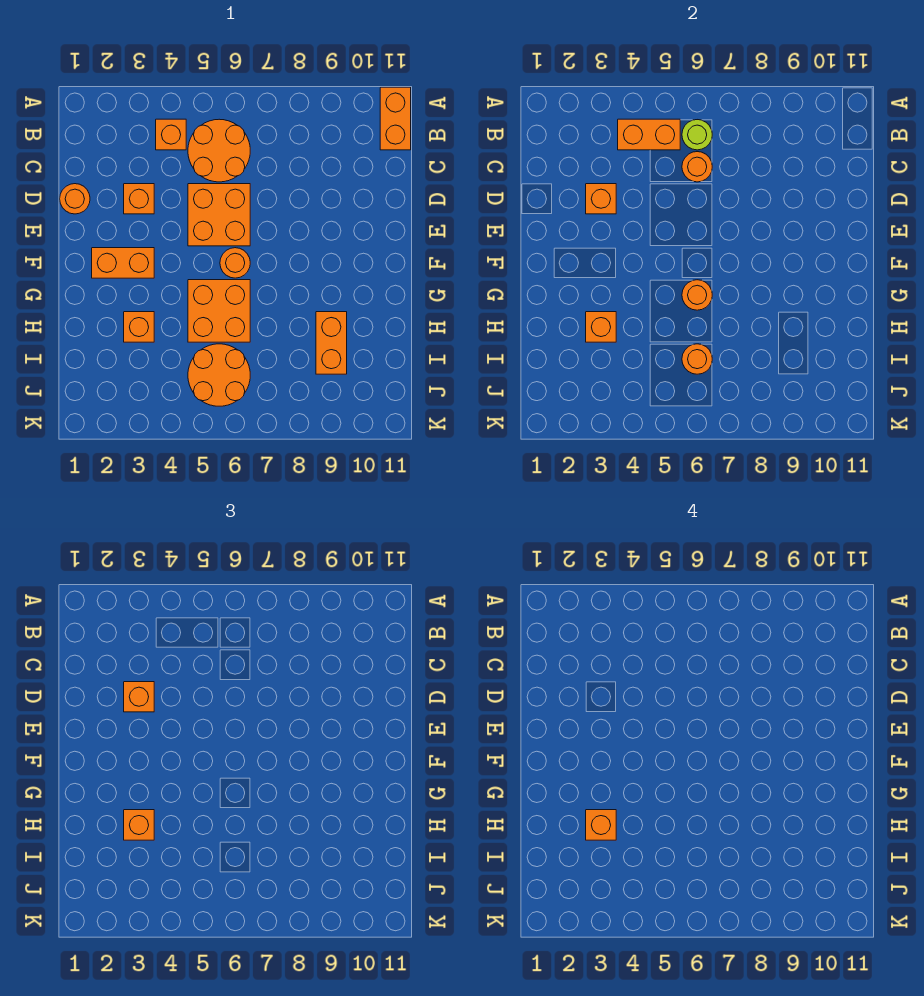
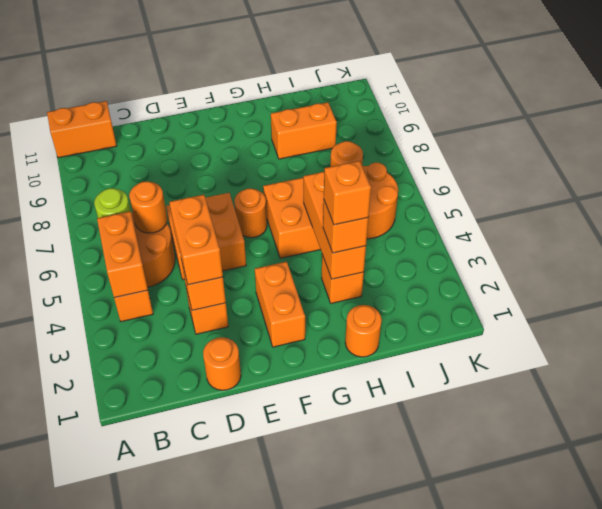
orange 1x1 brick [124,682,154,712] -> orange 1x2 brick [169,195,223,285]
orange 1x1 round brick [682,280,712,310] -> orange 1x1 round brick moved to [345,305,382,357]
orange 1x1 brick [586,312,616,342] -> orange 1x3 brick [304,172,366,279]

